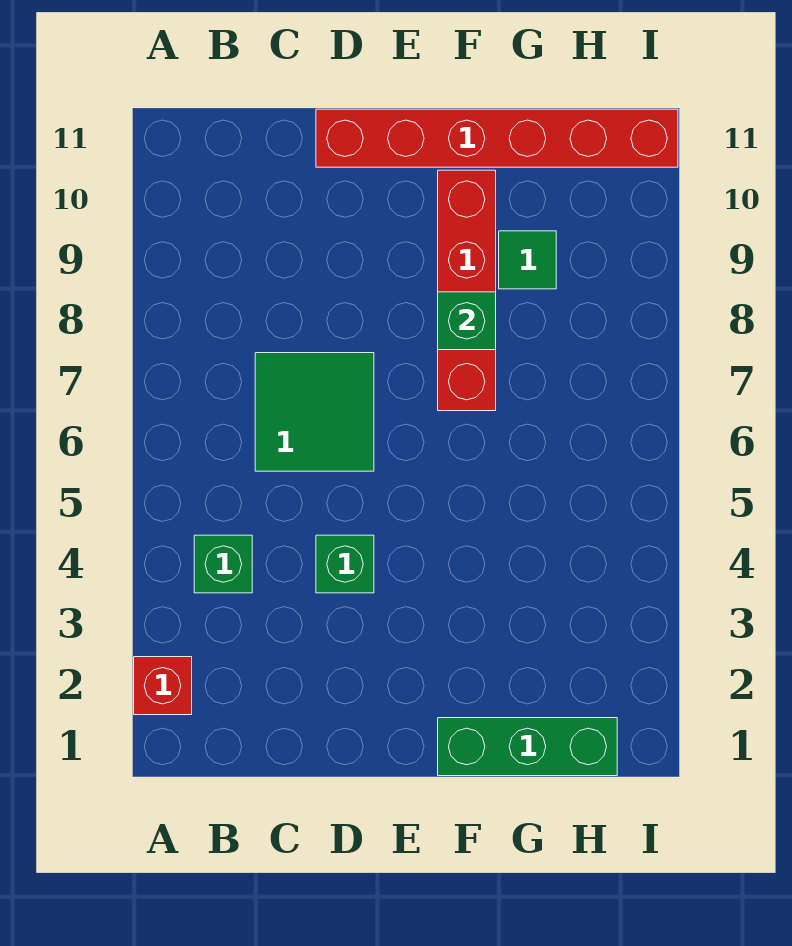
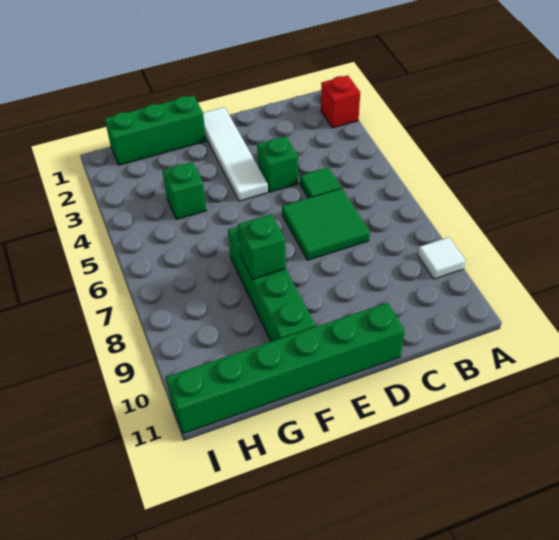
none -> white 1x1 tile [418,237,466,279]
green 1x1 brick [194,535,252,593] -> green 1x1 brick moved to [163,162,206,220]
red 1x6 brick [316,109,678,167] -> green 1x6 brick [166,303,405,434]
none -> white 1x4 tile [203,107,268,201]
red 1x4 brick [438,170,496,411] -> green 1x4 brick [228,227,316,342]
green 1x1 tile [499,231,556,289] -> green 1x1 tile moved to [300,167,341,198]

